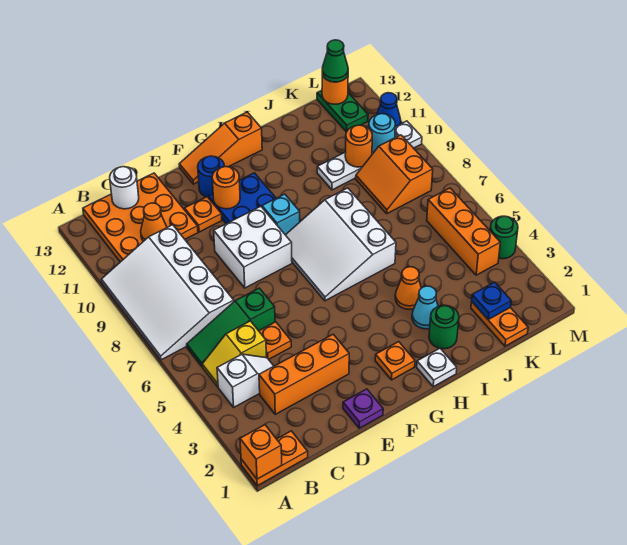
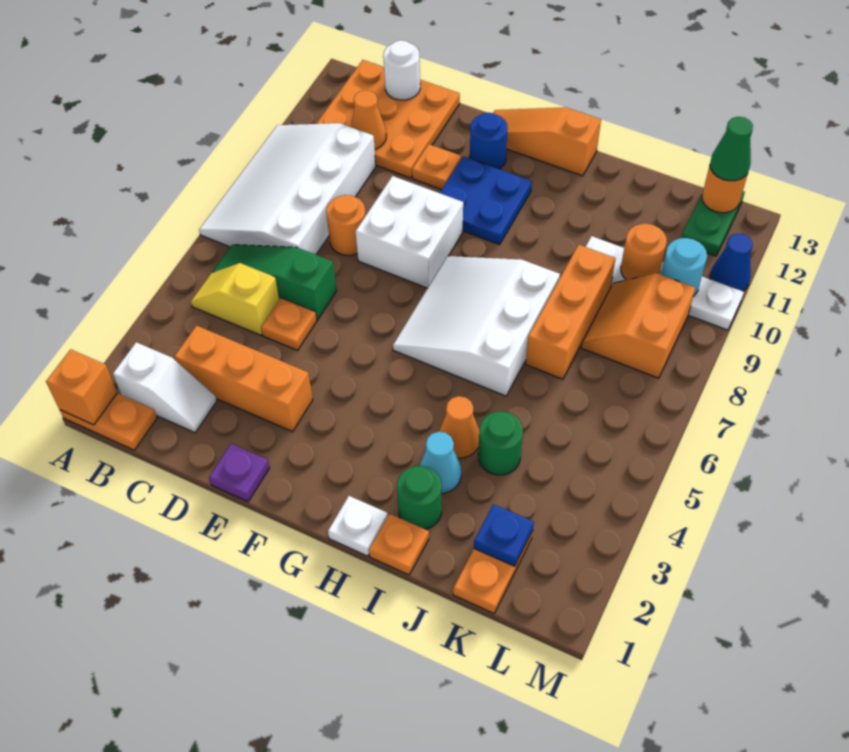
white 1x2 slope [217,354,274,407] -> white 1x2 slope moved to [113,342,217,433]
orange 1x1 round brick [212,167,240,209] -> orange 1x1 round brick moved to [326,195,366,255]
orange 1x1 plate [375,342,415,380] -> orange 1x1 plate moved to [369,514,429,575]
cyan 1x1 brick [262,194,300,235] -> none
orange 1x3 brick [427,188,500,275] -> orange 1x3 brick moved to [526,245,615,379]
green 1x1 round brick [490,216,518,259] -> green 1x1 round brick moved to [478,411,523,475]

